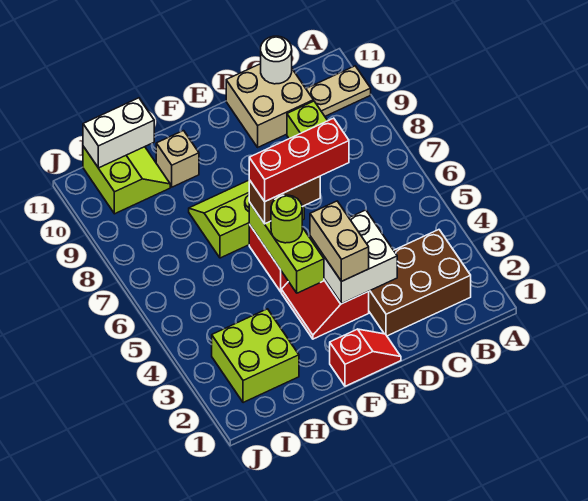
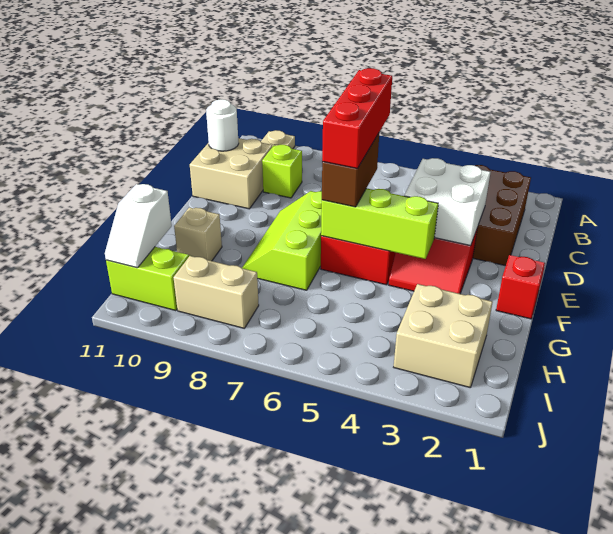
tan 1x2 brick [310,201,369,282] -> tan 1x2 brick moved to [174,256,259,328]
lime 1x1 round brick [271,195,302,243] -> none
lime 2x2 brick [212,309,299,403] -> tan 2x2 brick [394,284,493,388]
white 1x2 brick [83,98,154,168] -> white 1x2 slope [105,184,172,268]

